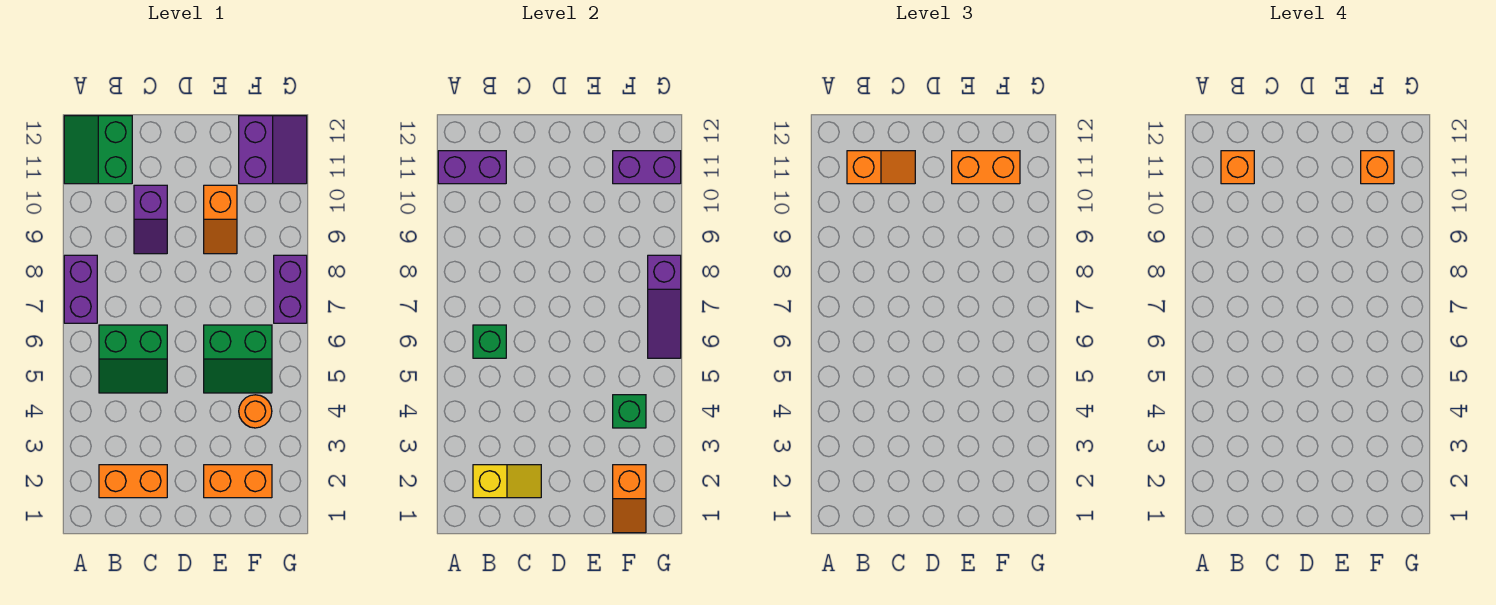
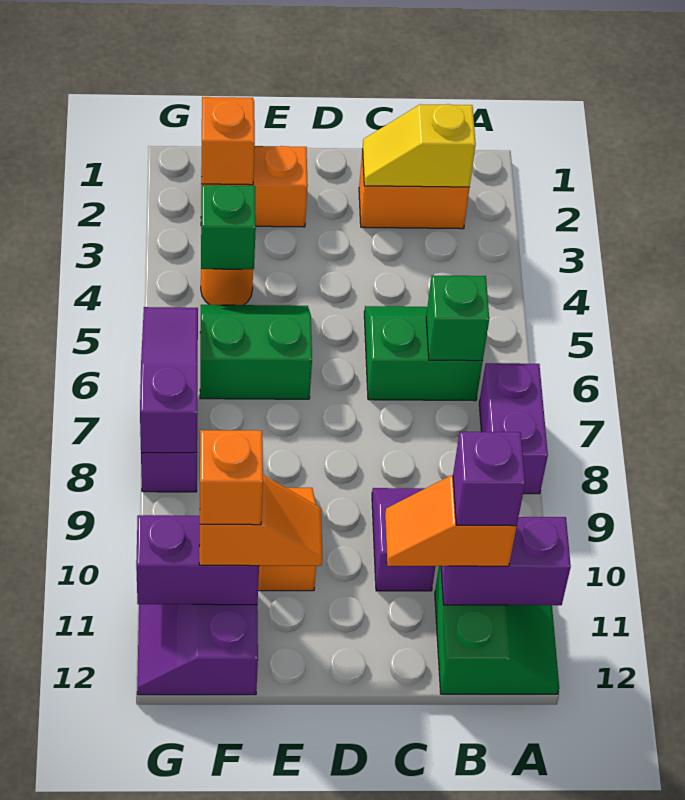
orange 1x1 brick [1221,151,1254,184] -> purple 1x1 brick [453,432,525,526]
orange 1x2 brick [952,151,1020,184] -> orange 1x2 slope [199,475,322,566]

